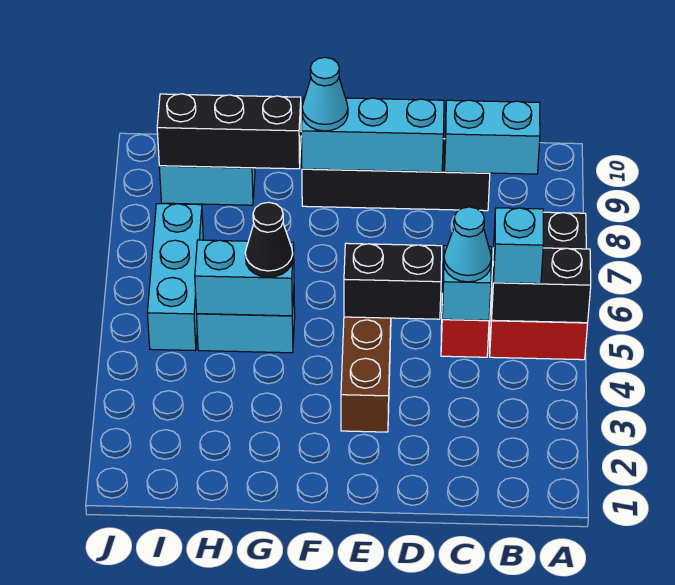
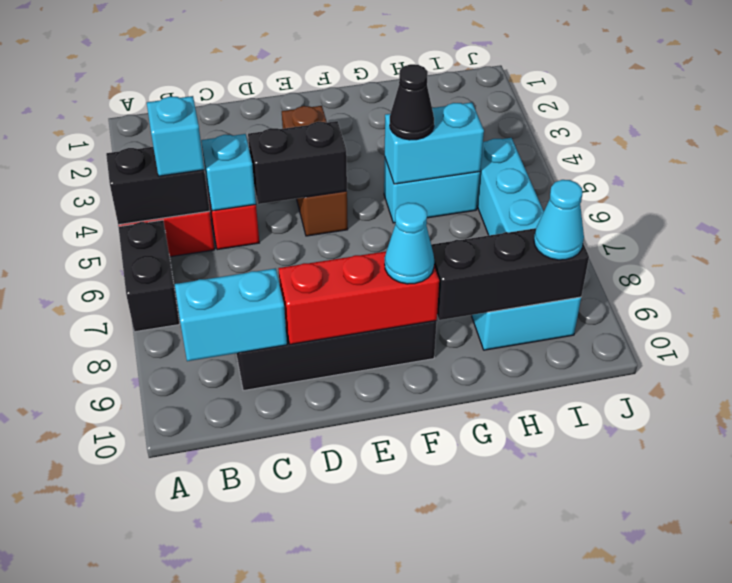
cyan 1x1 cone [444,207,491,282] -> cyan 1x1 cone moved to [534,180,584,260]
cyan 1x3 brick [301,97,444,172] -> red 1x3 brick [278,251,439,344]

